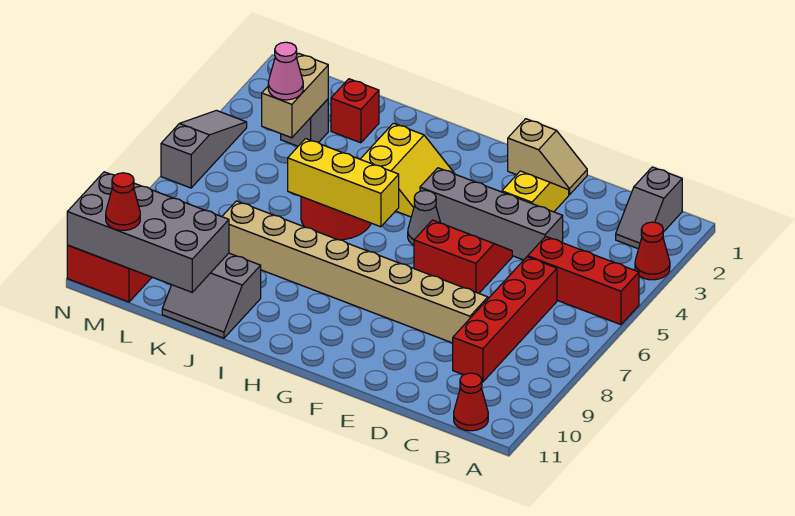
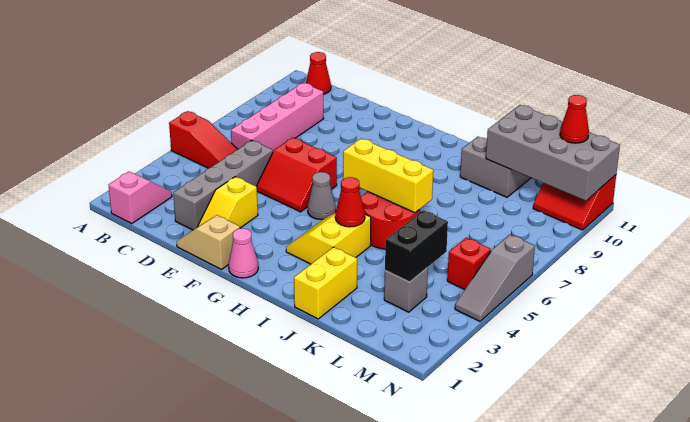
red 1x1 cone [635,222,670,280] -> red 1x1 cone moved to [335,177,365,227]
red 1x3 brick [528,236,639,325] -> red 1x3 slope [169,111,238,168]
grey 1x2 slope [616,167,682,249] -> pink 1x2 slope [109,172,172,223]
red 1x4 brick [453,257,557,382] -> pink 1x4 brick [231,83,323,151]
grey 1x4 brick [420,168,563,260] -> grey 1x4 brick turned to [173,140,273,230]
tan 1x8 brick [222,201,488,343] -> none
none -> yellow 1x2 brick [294,247,357,319]
red 1x1 brick [331,79,379,143] -> red 1x1 brick moved to [447,238,491,290]
tan 1x2 brick [262,53,328,138] -> black 1x2 brick [385,210,448,282]
pink 1x1 cone [268,42,303,100] -> pink 1x1 cone moved to [229,228,258,278]

